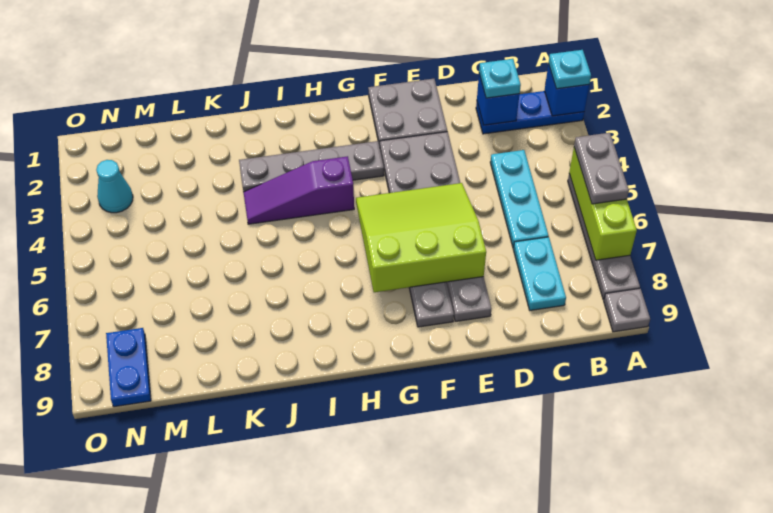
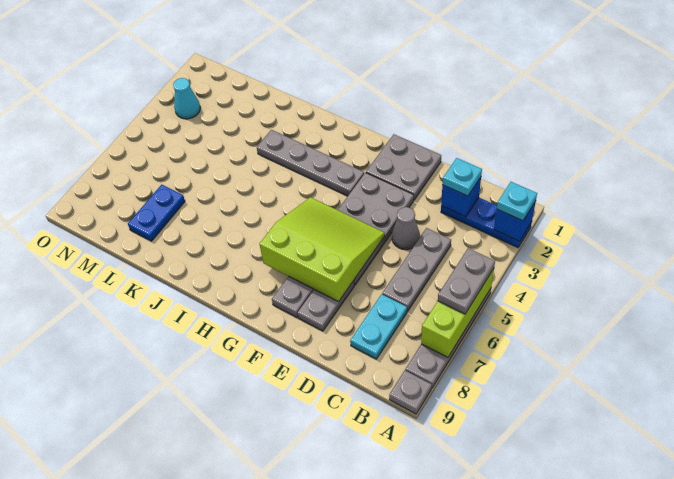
cyan 1x3 plate [490,150,549,248] -> grey 1x3 plate [382,228,451,311]
none -> grey 1x1 cone [392,207,420,250]
purple 1x3 slope [244,156,354,224] -> none
blue 1x2 plate [106,328,151,407] -> blue 1x2 plate moved to [128,185,185,241]

